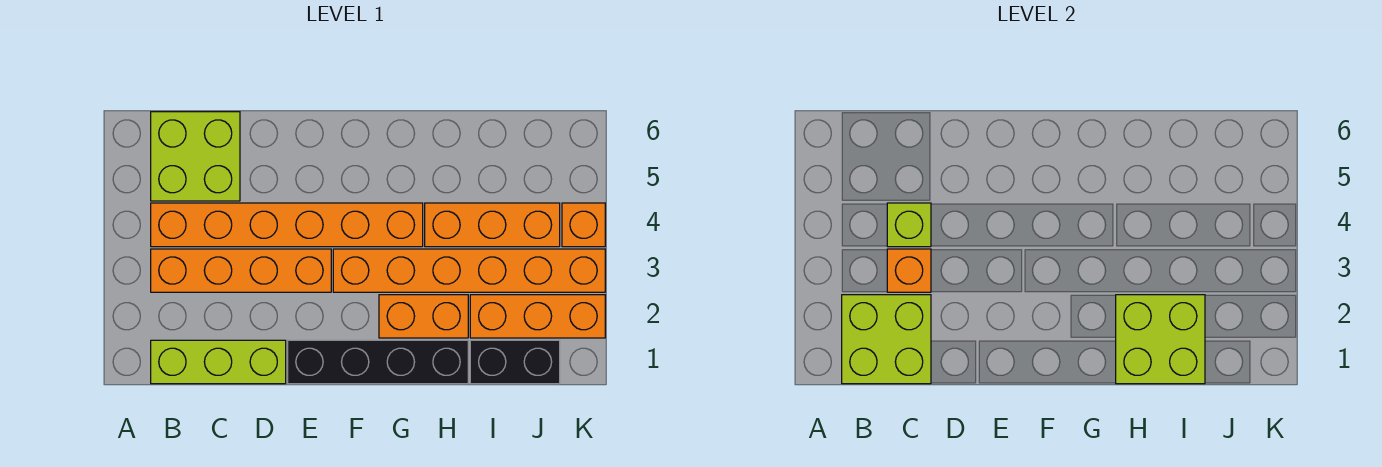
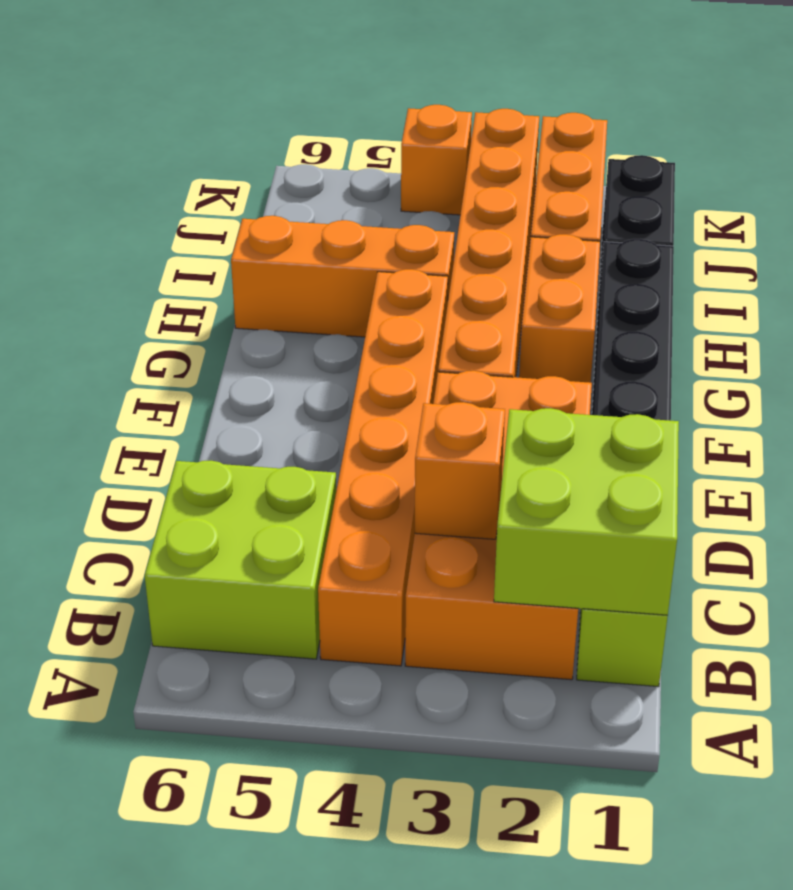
orange 1x4 brick [151,249,331,292] -> orange 2x4 brick [405,371,592,680]
lime 1x1 brick [887,203,931,247] -> none
lime 2x2 brick [1116,295,1205,384] -> none
orange 1x3 brick [425,203,560,247] -> orange 1x3 brick turned to [231,216,454,337]

